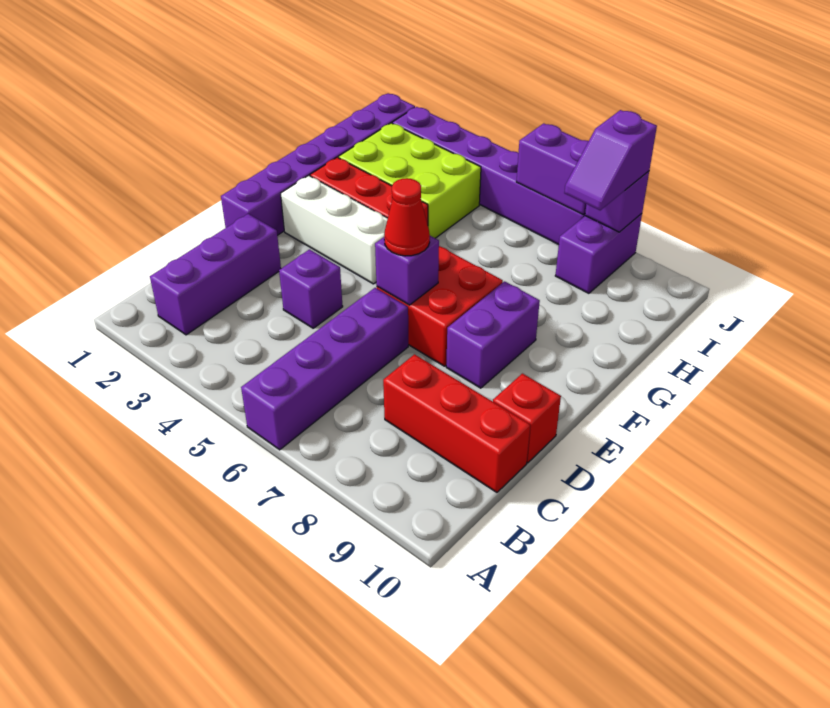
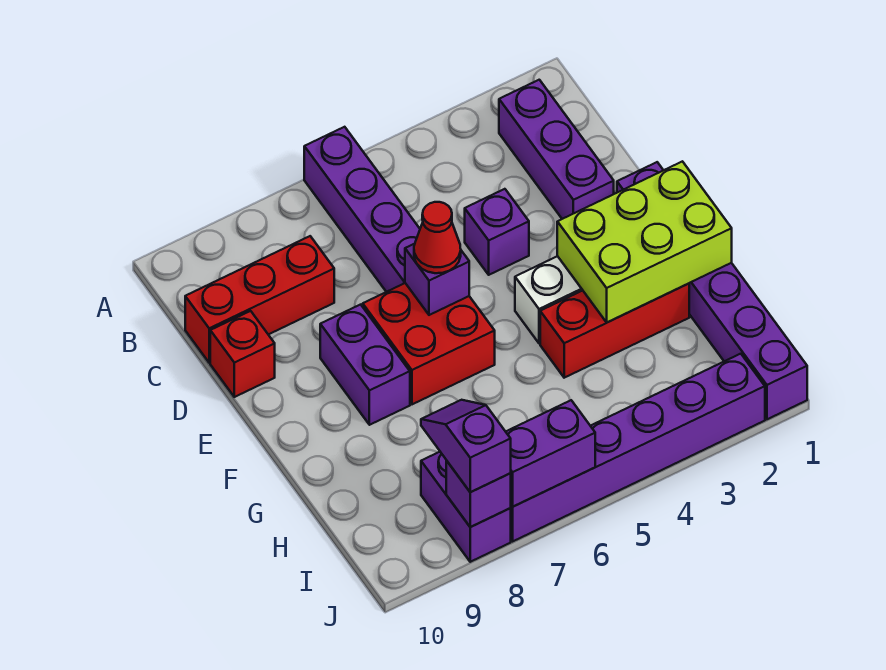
lime 2x3 brick [339,123,481,238] -> lime 2x3 brick moved to [557,161,732,322]

